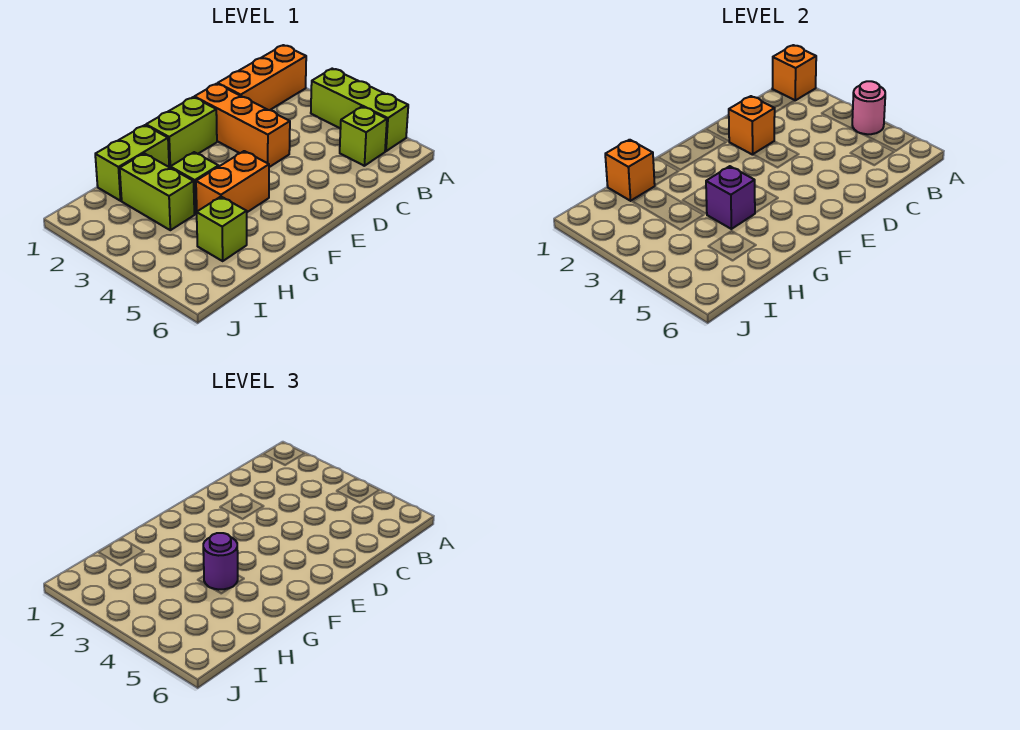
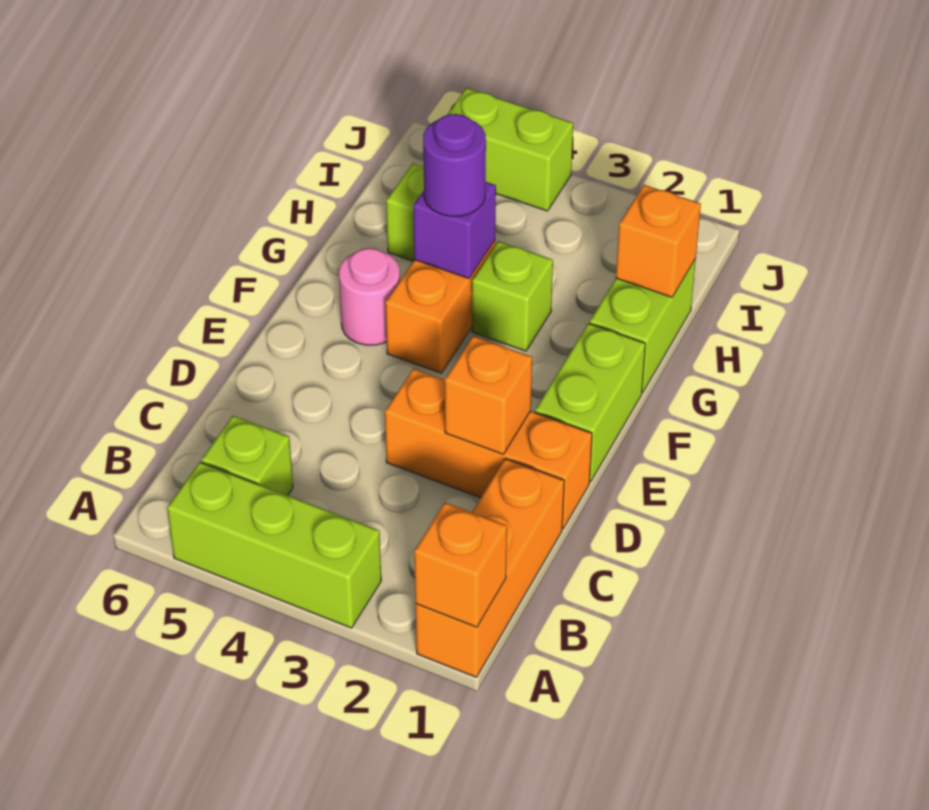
pink 1x1 round brick [852,81,885,134] -> pink 1x1 round brick moved to [339,248,400,345]
lime 1x2 brick [120,153,194,230] -> lime 1x2 brick moved to [447,88,573,211]

